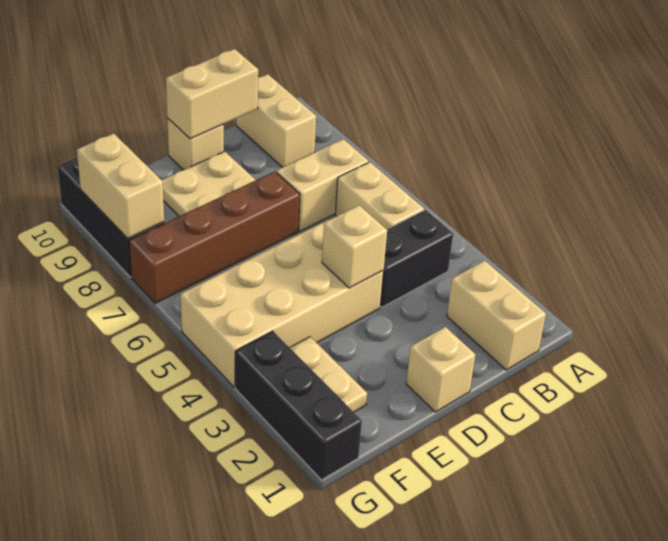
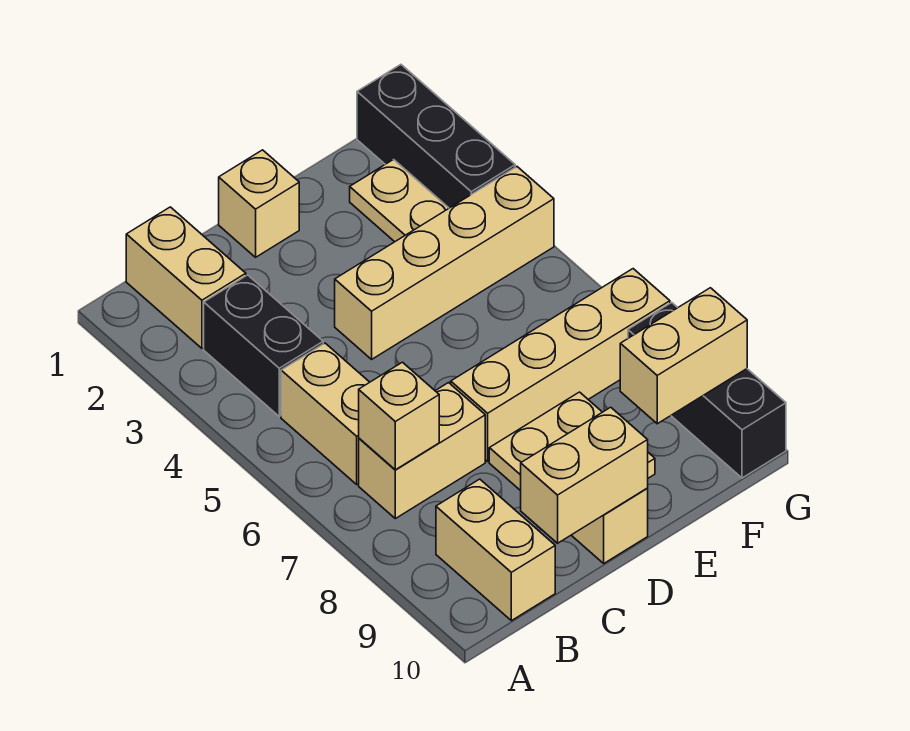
black 1x2 brick [380,210,453,307] -> black 1x2 brick turned to [204,275,323,416]
tan 2x4 brick [181,220,383,387] -> tan 1x4 brick [335,167,554,359]
tan 1x1 brick [322,205,387,288] -> tan 1x1 brick moved to [359,362,439,470]
brown 1x4 brick [129,171,300,303] -> tan 1x4 brick [451,269,670,461]
tan 1x2 brick [77,133,164,238] -> tan 1x2 brick turned to [620,288,747,424]

